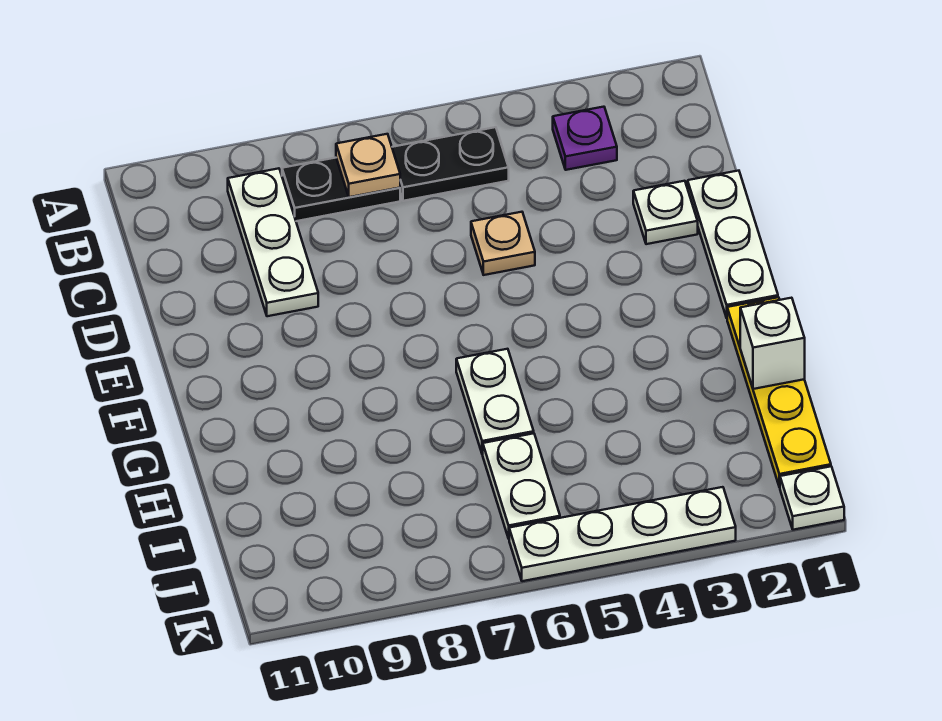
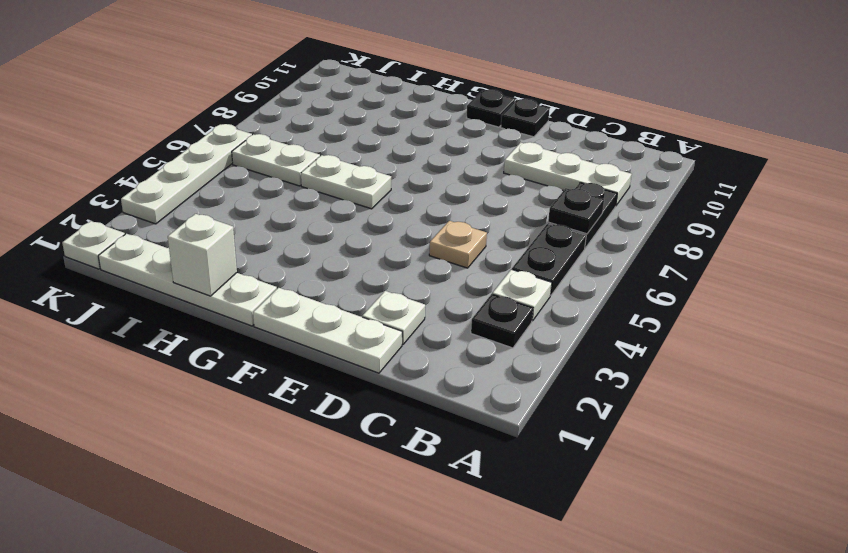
purple 1x1 plate [553,107,617,170] -> black 1x1 plate [471,294,533,348]
none -> white 1x1 plate [492,269,552,321]
tan 1x1 plate [336,134,400,197] -> black 1x1 plate [548,188,604,234]
none -> black 1x1 plate [501,99,550,137]
none -> black 1x1 plate [467,90,515,127]
yellow 1x4 plate [727,297,831,487] -> white 1x4 plate [98,234,277,326]

